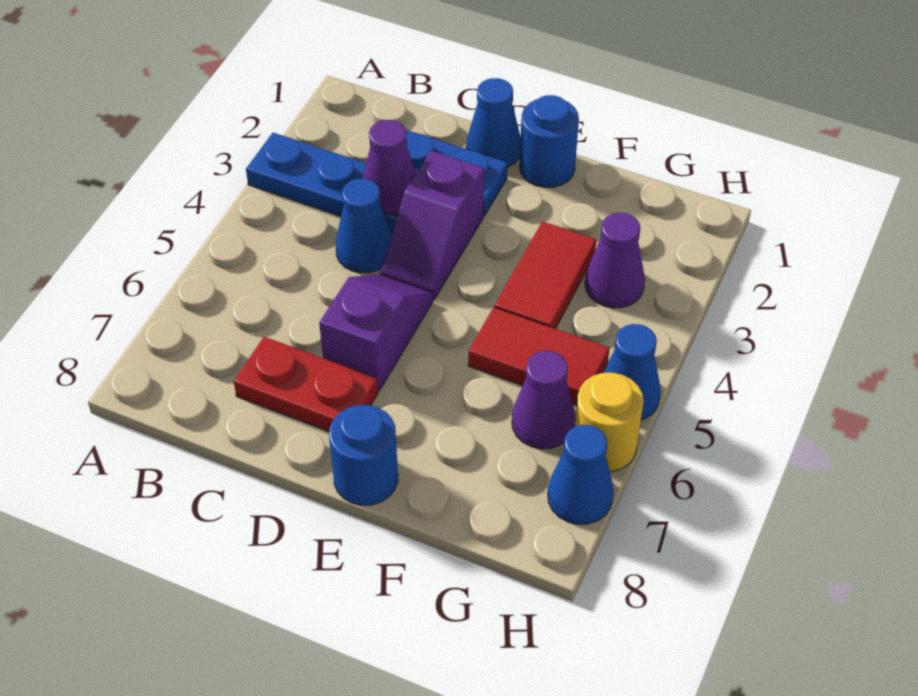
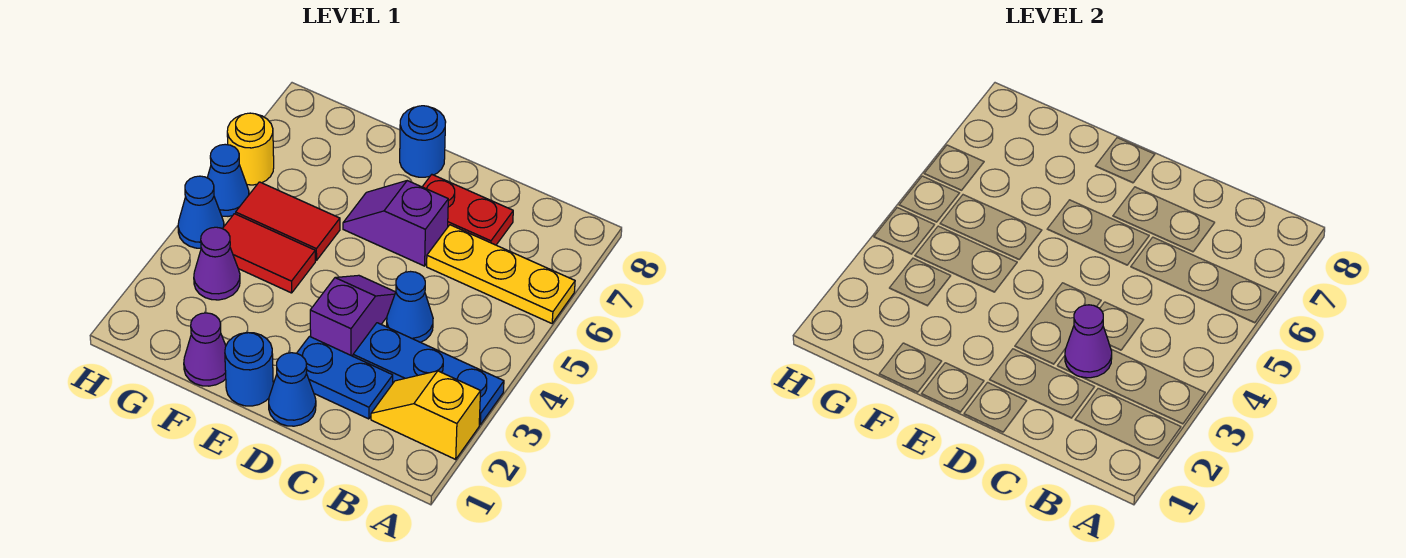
none -> yellow 1x2 slope [371,371,481,459]
none -> yellow 1x3 plate [427,225,575,323]
purple 1x2 slope [319,274,433,391] -> purple 1x2 slope turned to [343,181,448,266]
red 1x2 tile [494,221,596,329] -> red 1x2 tile turned to [223,214,315,293]
purple 1x1 cone [512,351,575,449] -> purple 1x1 cone moved to [184,313,226,386]
blue 1x1 cone [548,425,614,524] -> blue 1x1 cone moved to [178,176,224,248]

